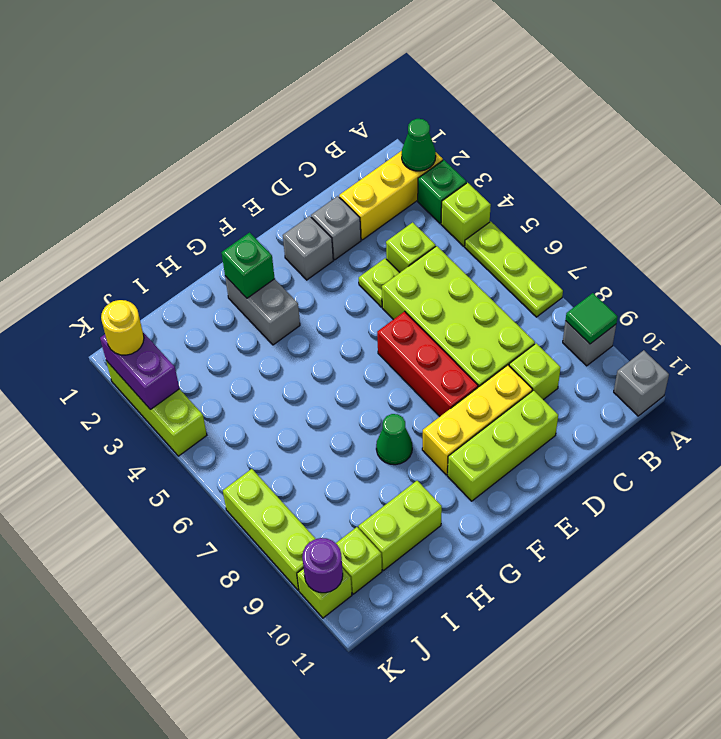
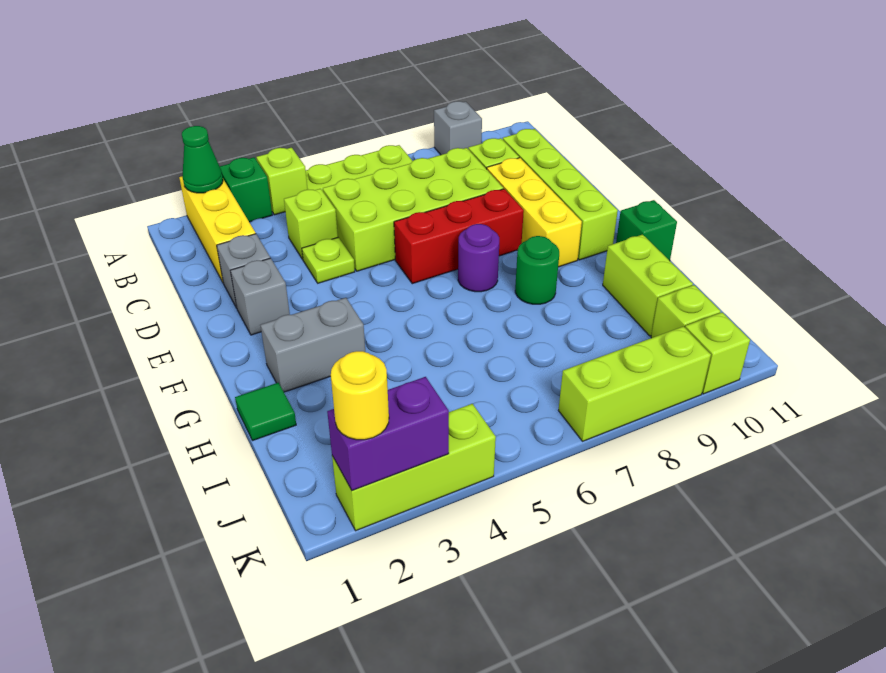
green 1x1 tile [566,293,617,344] -> green 1x1 tile moved to [235,383,296,441]
grey 1x1 brick [614,350,669,416] -> none
lime 1x3 brick [448,390,558,501] -> lime 1x4 brick [503,129,618,260]
green 1x1 brick [222,233,275,298] -> green 1x1 brick moved to [616,200,677,261]
green 1x1 cone [376,414,412,465] -> green 1x1 round brick [515,236,559,304]
purple 1x1 round brick [302,538,343,593] -> purple 1x1 round brick moved to [458,224,499,292]

